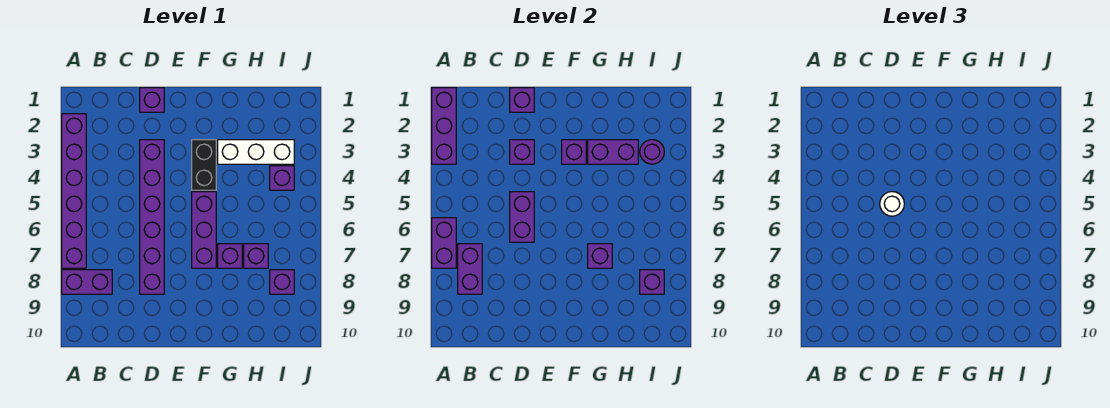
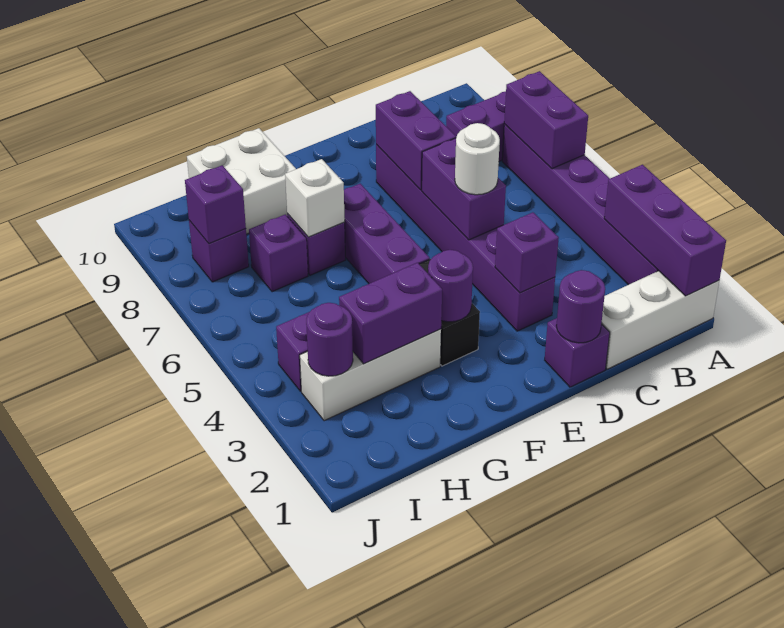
none -> white 1x3 brick [601,271,719,369]
purple 1x2 brick [458,244,482,294] -> purple 1x2 brick moved to [376,91,456,190]
purple 1x1 brick [510,88,534,112] -> purple 1x1 round brick [556,270,605,343]
purple 1x1 brick [562,140,586,164] -> purple 1x1 round brick [428,250,473,322]
purple 1x1 brick [588,244,612,268] -> white 1x1 brick [285,159,345,237]
none -> white 2x2 brick [187,128,296,234]

